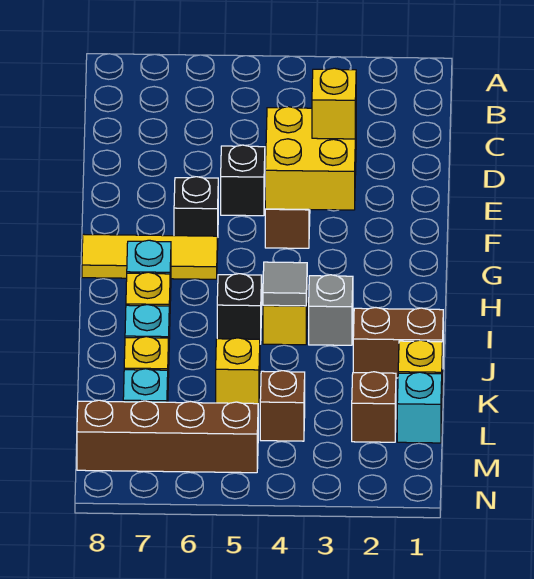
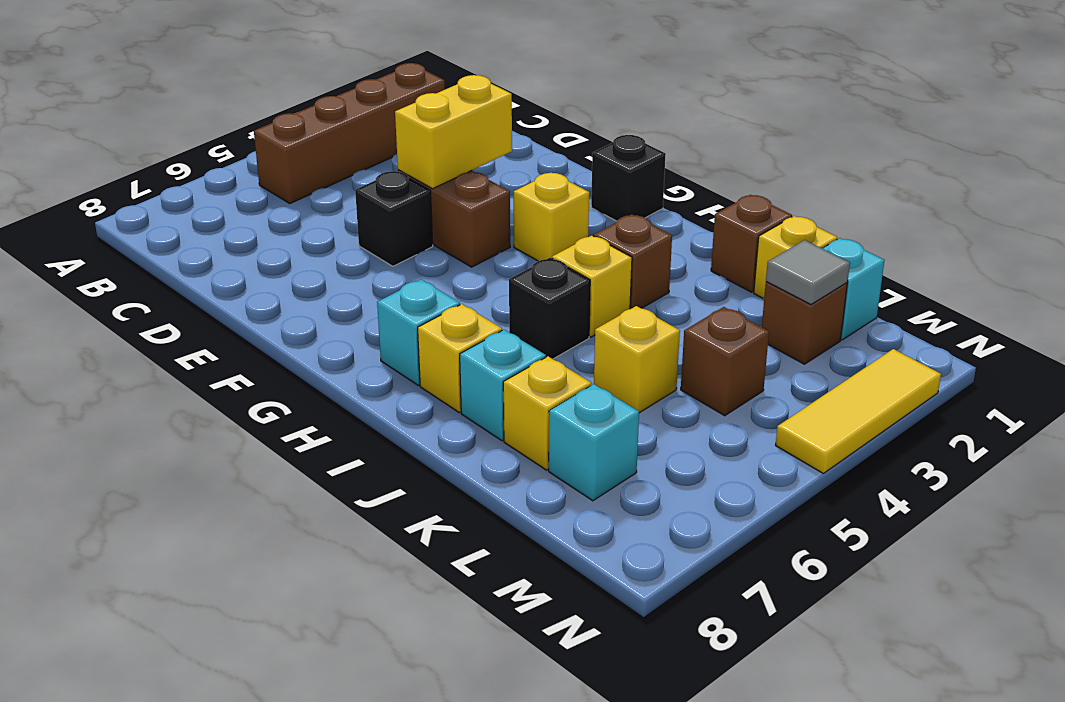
yellow 2x2 brick [265,107,356,210] -> yellow 1x2 brick [395,75,512,189]
yellow 1x1 brick [312,68,356,139] -> yellow 1x1 brick moved to [514,173,589,261]
black 1x1 brick [174,177,218,236] -> black 1x1 brick moved to [591,135,666,221]
yellow 1x3 tile [82,234,218,279] -> yellow 1x3 tile moved to [776,349,941,473]
grey 1x1 brick [309,275,353,345] -> brown 1x1 brick [594,214,672,309]
grey 1x1 tile [263,262,307,306] -> grey 1x1 tile moved to [766,240,850,304]
brown 1x2 brick [353,308,443,378] -> brown 1x1 brick [711,195,792,292]
brown 1x4 brick [77,400,258,473] -> brown 1x4 brick moved to [254,63,445,203]

